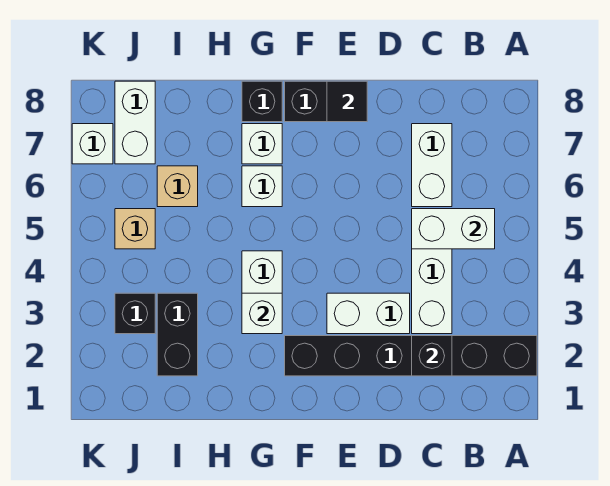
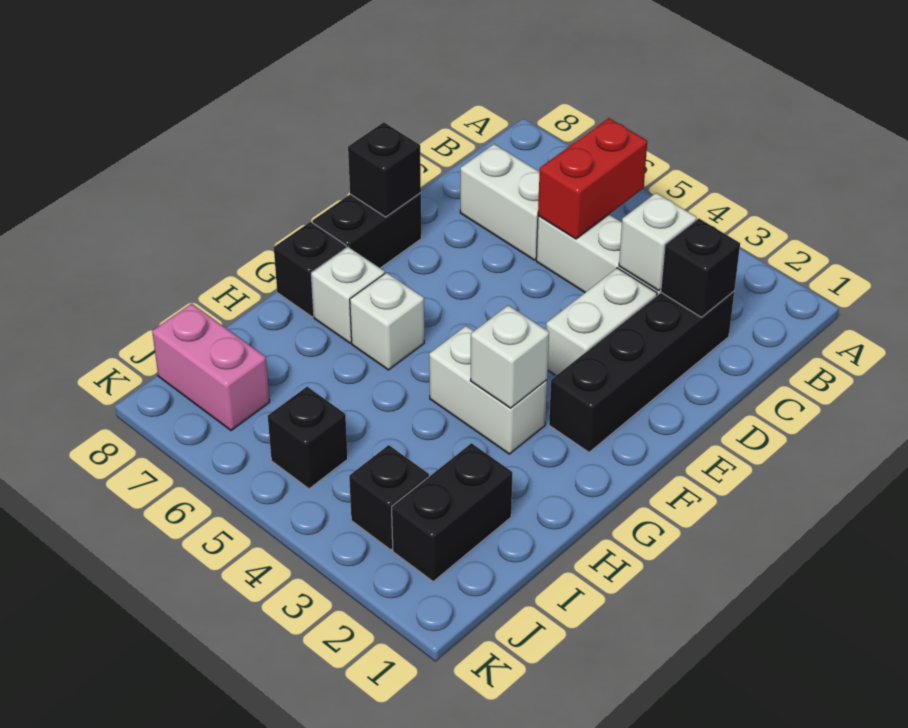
black 1x6 brick [285,336,537,376] -> black 1x4 brick [549,291,734,452]
white 1x2 brick [412,209,495,249] -> red 1x2 brick [538,118,647,239]
black 1x1 tile [327,81,367,122] -> black 1x1 brick [348,122,421,217]
black 1x2 brick [157,293,198,376] -> black 1x2 brick turned to [392,443,513,581]
tan 1x1 brick [157,166,198,207] -> none
tan 1x1 brick [115,209,155,249] -> black 1x1 brick [268,387,348,489]
white 1x2 brick [115,81,155,164] -> pink 1x2 brick [152,304,270,430]
white 1x1 brick [72,124,113,164] -> white 1x1 brick moved to [619,193,697,291]

